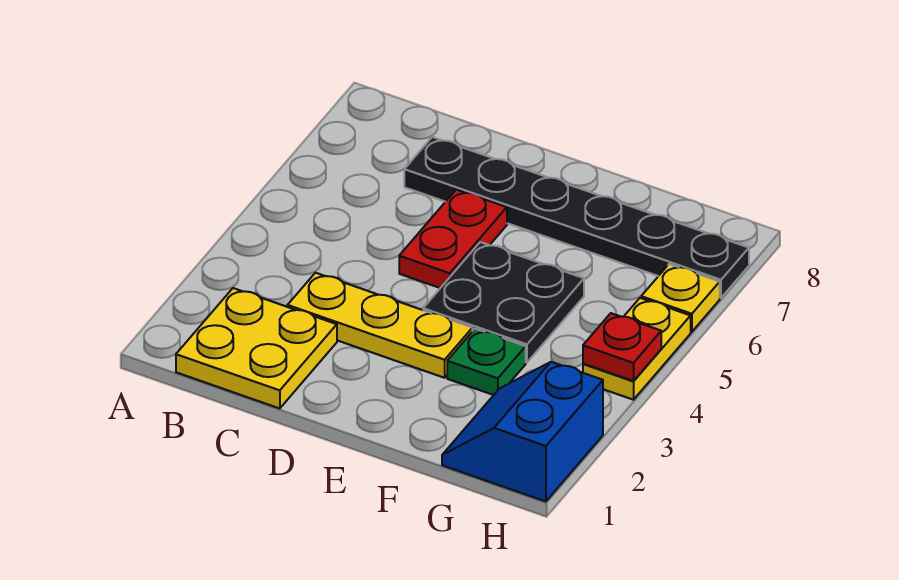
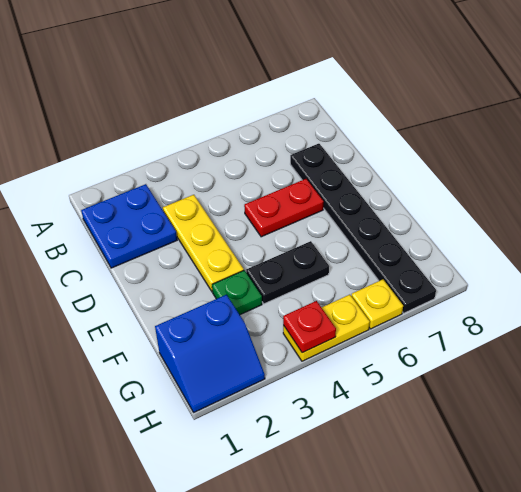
yellow 2x2 plate [176,288,337,408] -> blue 2x2 plate [81,184,177,268]
black 2x2 plate [423,242,584,362] -> black 1x2 plate [246,241,329,304]
blue 2x2 slope [442,362,603,501] -> blue 2x2 slope turned to [155,295,265,412]

